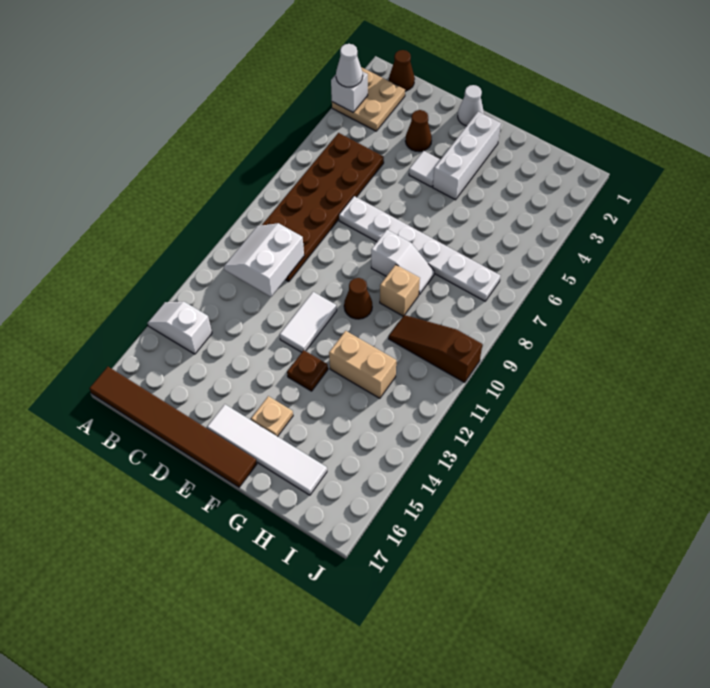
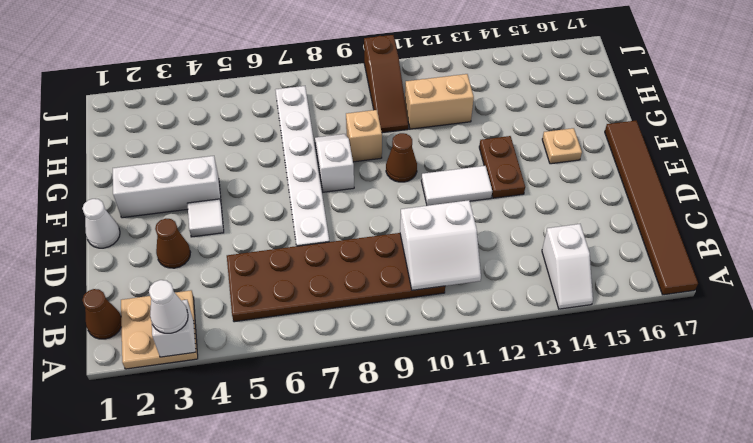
white 1x4 tile [207,404,327,495] -> none
brown 1x1 plate [287,350,328,391] -> brown 1x2 plate [479,136,525,198]
tan 1x2 brick [329,331,396,398] -> tan 1x2 brick turned to [405,74,474,129]

